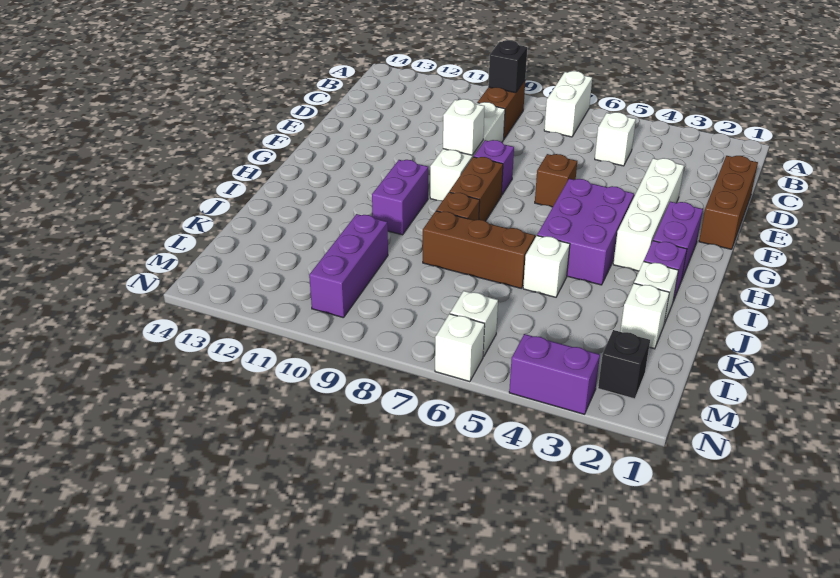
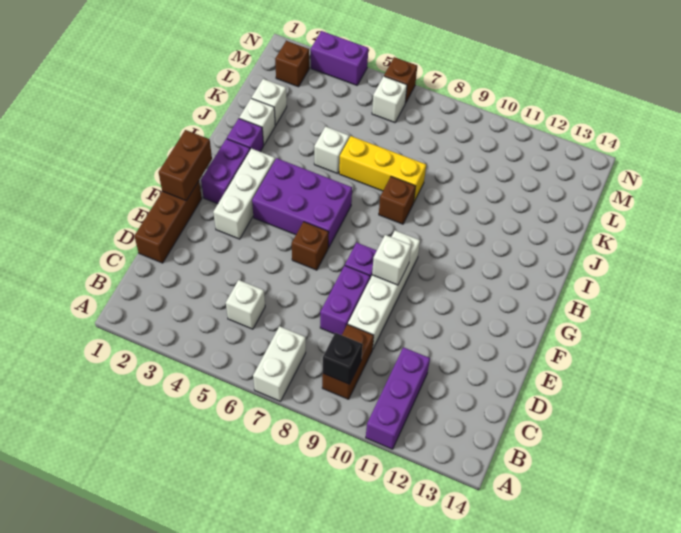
white 1x4 brick [613,158,684,271] -> white 1x3 brick [213,148,275,239]
purple 2x3 brick [537,179,634,285] -> purple 2x3 brick turned to [252,158,352,248]
brown 1x2 brick [449,157,503,221] -> brown 1x2 brick moved to [159,130,212,200]
purple 1x2 brick [372,160,428,235] -> purple 1x2 brick moved to [320,265,370,335]
brown 1x3 brick [423,211,535,288] -> yellow 1x3 brick [339,136,426,202]
purple 1x3 brick [309,214,388,318] -> purple 1x3 brick moved to [366,347,430,449]
black 1x1 brick [598,330,650,399] -> brown 1x1 brick [275,41,309,87]
white 1x1 brick [435,314,485,382] -> brown 1x1 brick [384,57,417,103]

